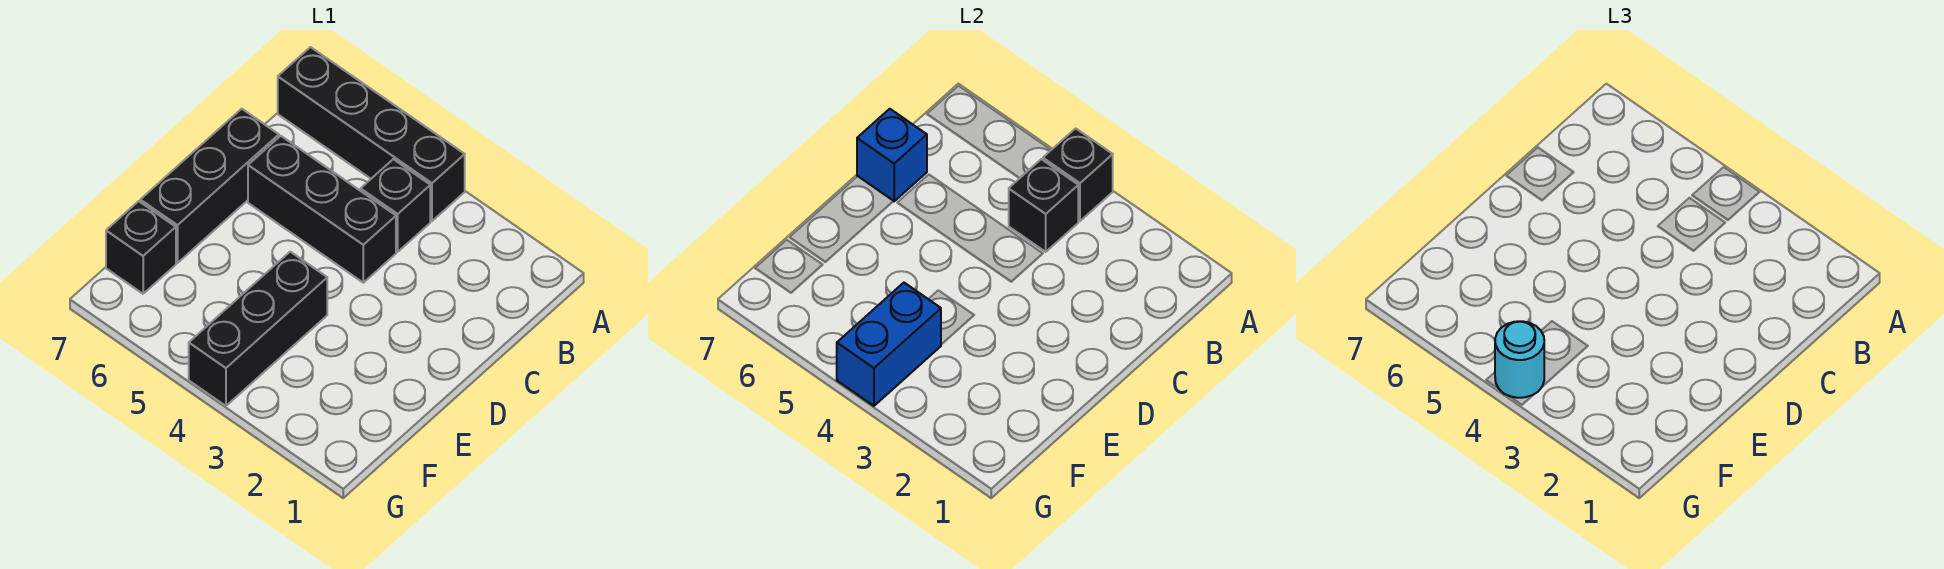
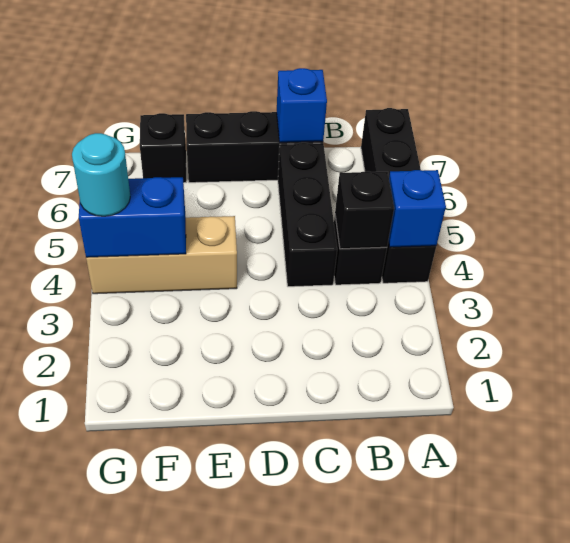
black 1x1 brick [1043,128,1113,221] -> blue 1x1 brick [388,170,446,247]
black 1x3 brick [189,252,327,406] -> tan 1x3 brick [86,216,237,294]

